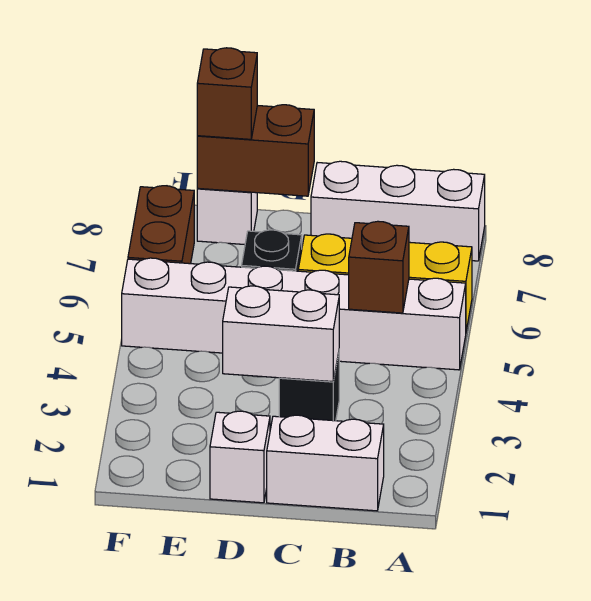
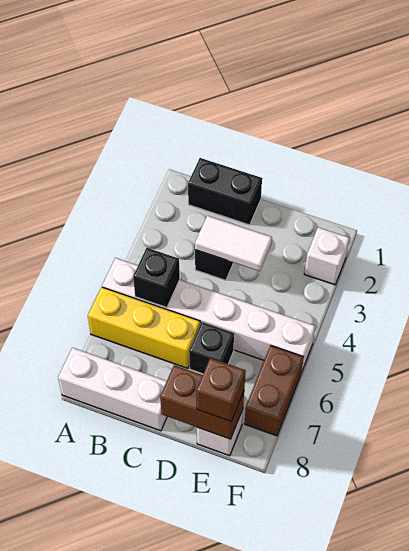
white 1x2 brick [267,415,384,511] -> black 1x2 brick [188,158,262,225]
brown 1x1 brick [349,221,409,313] -> black 1x1 brick [133,248,180,308]
white 1x2 brick [223,286,339,382] -> white 1x2 tile [195,216,272,271]
white 1x1 brick [210,411,270,503] -> white 1x1 brick moved to [304,227,349,285]

